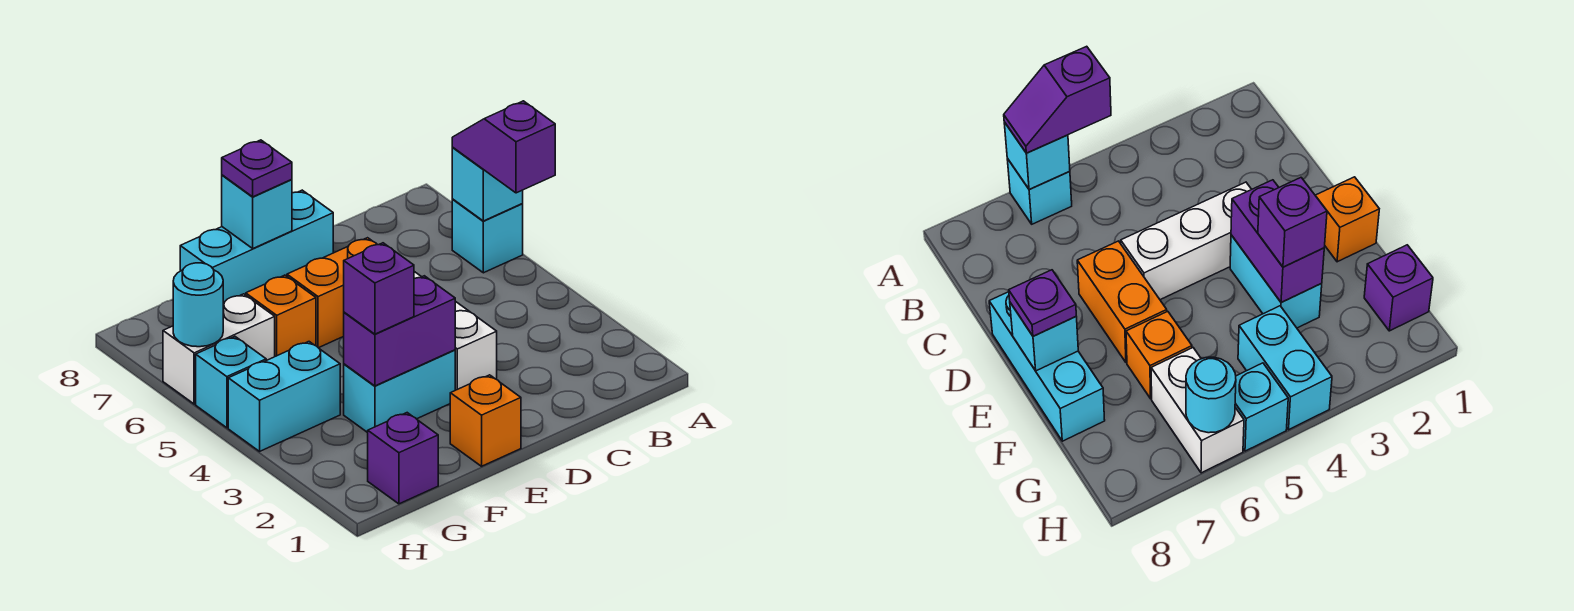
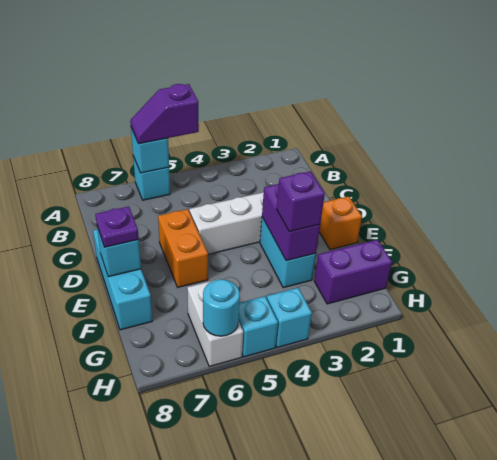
orange 1x1 brick [246,275,316,356] -> none
purple 1x1 brick [368,413,438,504] -> purple 1x2 brick [314,240,392,304]
cyan 1x2 brick [228,342,340,451] -> cyan 1x1 brick [267,288,312,348]

